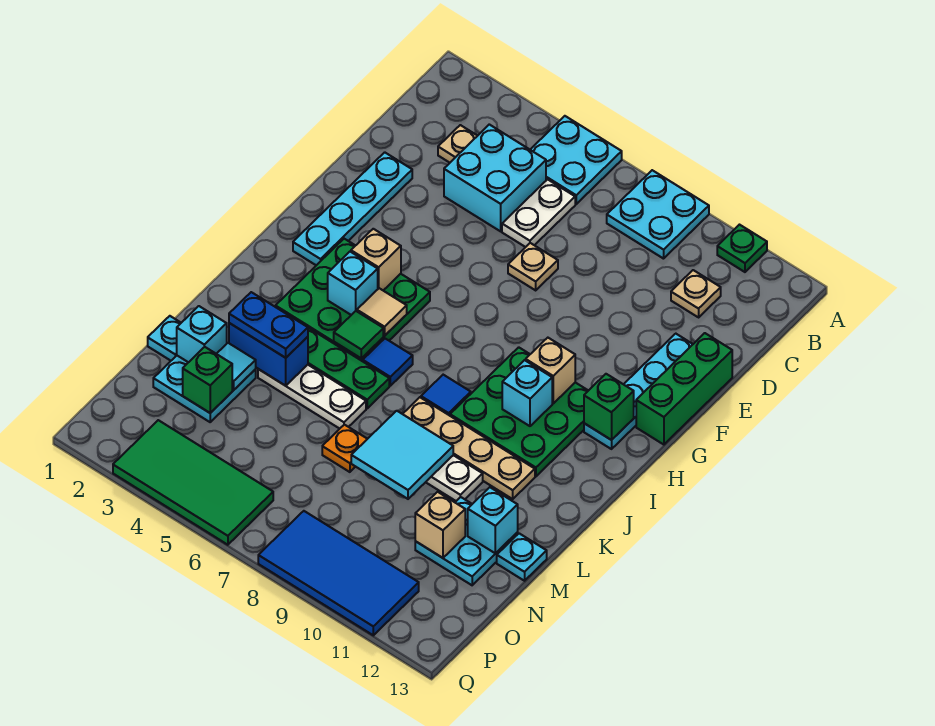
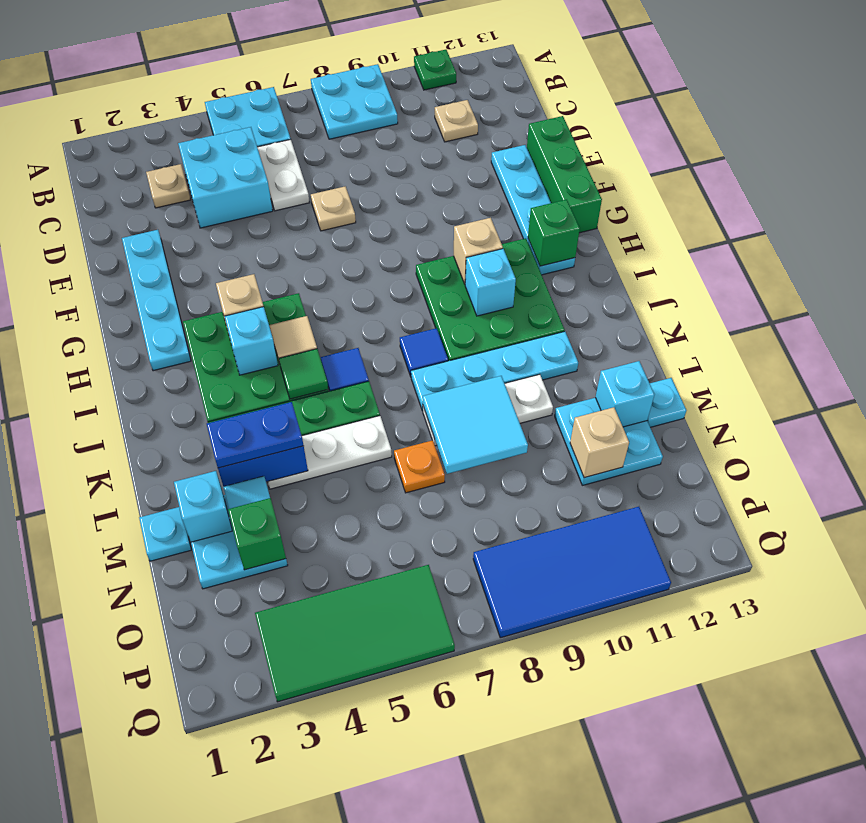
tan 1x4 plate [403,397,535,499] -> cyan 1x4 plate [411,331,578,411]

